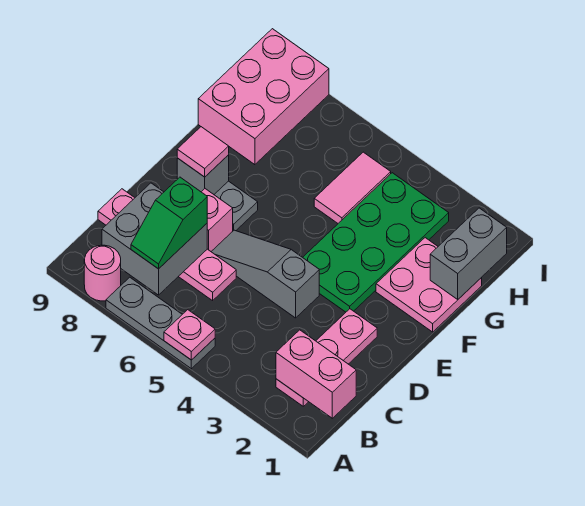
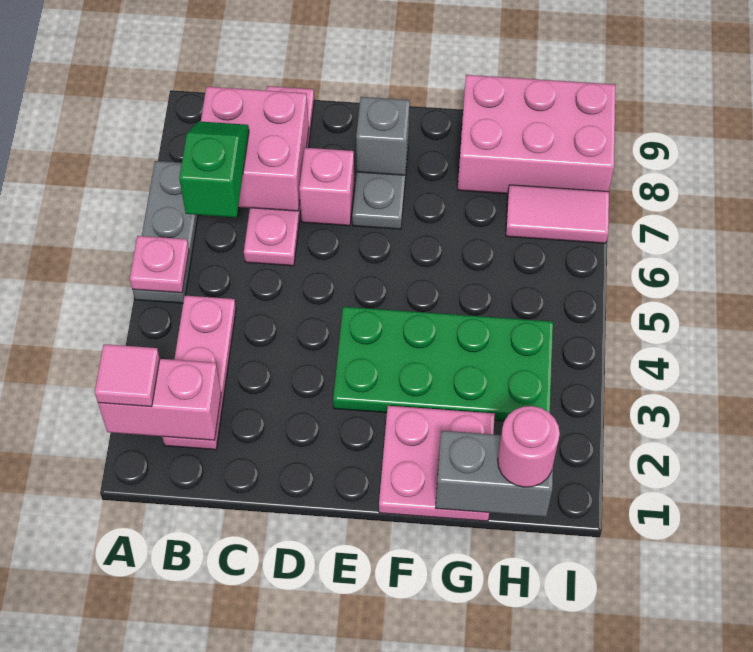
pink 1x1 round brick [84,245,121,301] -> pink 1x1 round brick moved to [498,406,560,487]
pink 1x2 brick [276,330,356,418] -> pink 1x2 brick turned to [98,359,221,440]
pink 1x3 plate [276,309,377,406] -> pink 1x3 plate turned to [162,296,236,450]
grey 2x2 brick [102,183,207,295] -> pink 2x2 brick [201,87,309,211]
green 1x2 slope [131,177,207,269] -> green 1x2 slope turned to [179,121,249,217]
grey 1x3 slope [211,230,319,318] -> none
pink 1x1 tile [177,127,229,177] -> pink 1x1 tile moved to [95,344,160,407]
pink 1x2 tile [314,152,391,223] -> pink 1x2 tile moved to [506,185,609,243]

